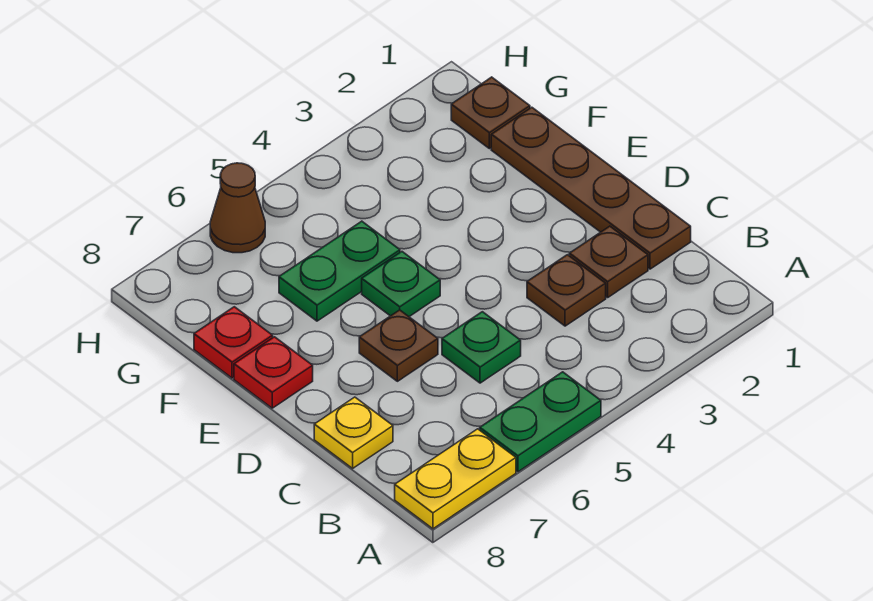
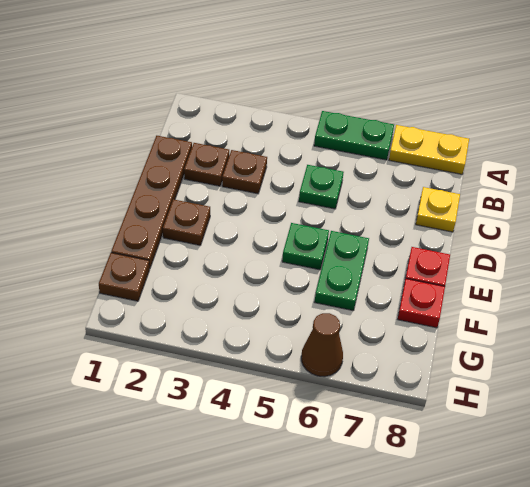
brown 1x1 plate [359,310,438,381] -> brown 1x1 plate moved to [163,199,210,245]
green 1x2 plate [279,221,400,321] -> green 1x2 plate turned to [315,231,369,311]

